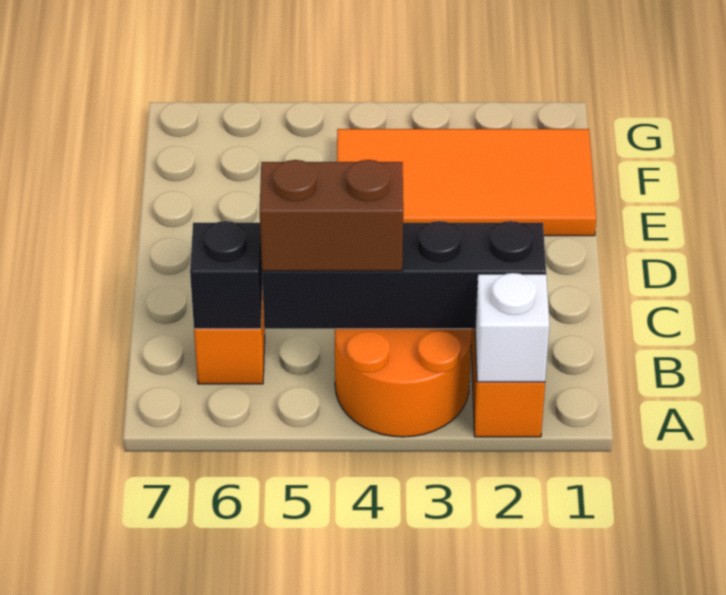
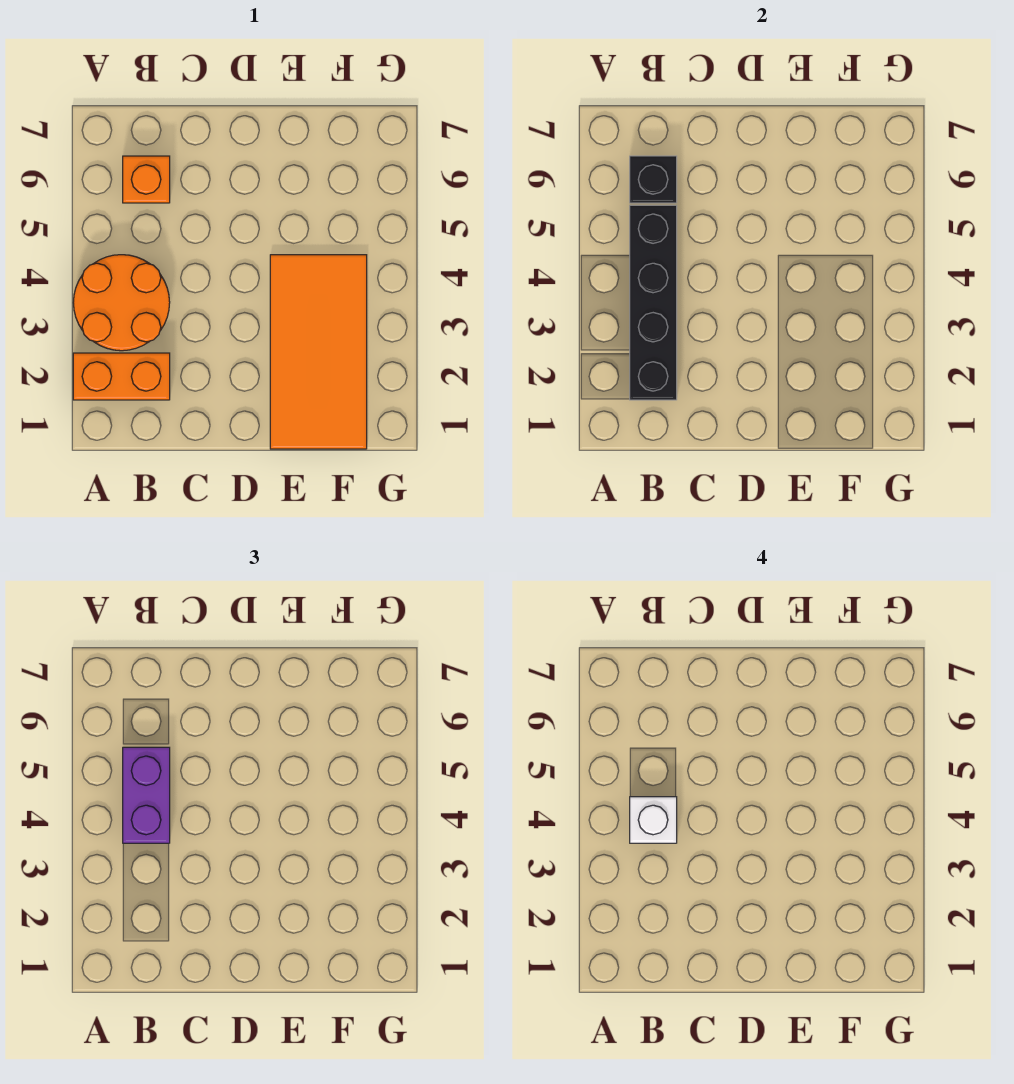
white 1x1 brick [475,273,550,382] -> white 1x1 brick moved to [630,797,677,843]
brown 1x2 brick [260,160,403,271] -> purple 1x2 brick [123,747,170,843]

